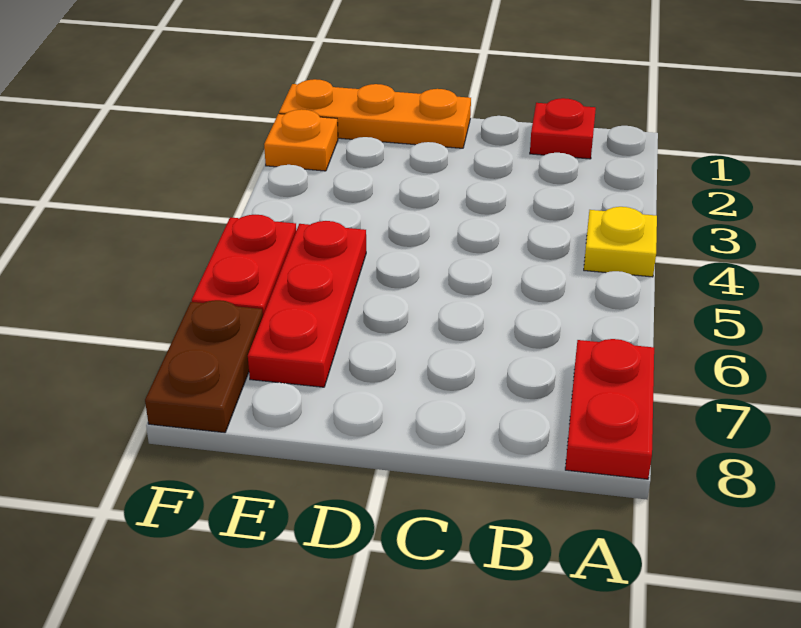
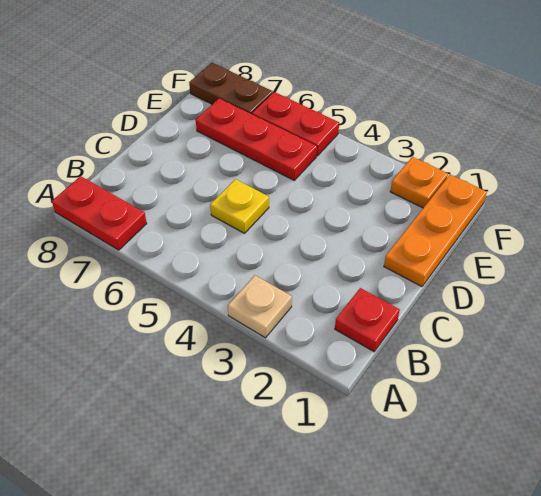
none -> tan 1x1 plate [228,275,292,338]
yellow 1x1 plate [584,207,657,277] -> yellow 1x1 plate moved to [210,179,269,233]

